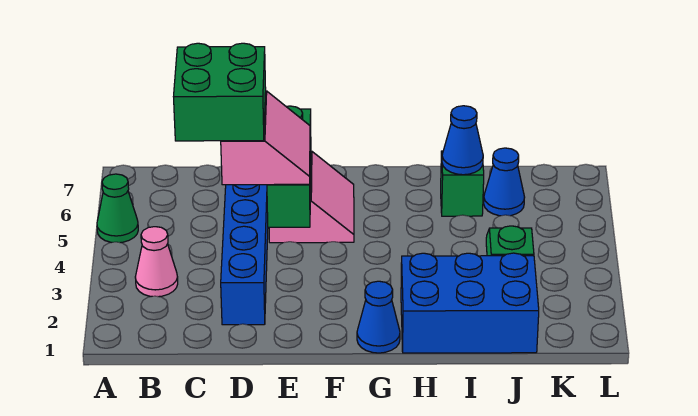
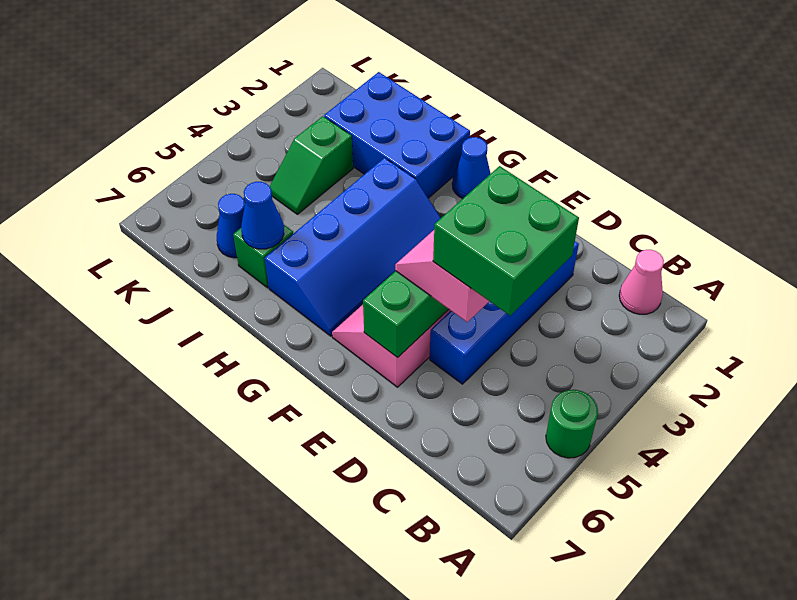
green 1x1 cone [97,174,138,243] -> green 1x1 round brick [546,390,598,458]
pink 1x1 cone [135,227,178,297] -> pink 1x1 cone moved to [619,250,664,314]
none -> blue 2x4 slope [265,158,441,336]

